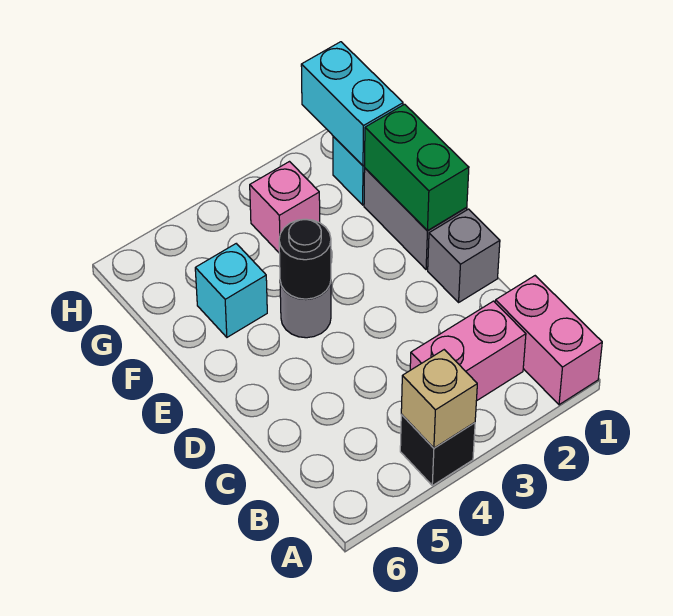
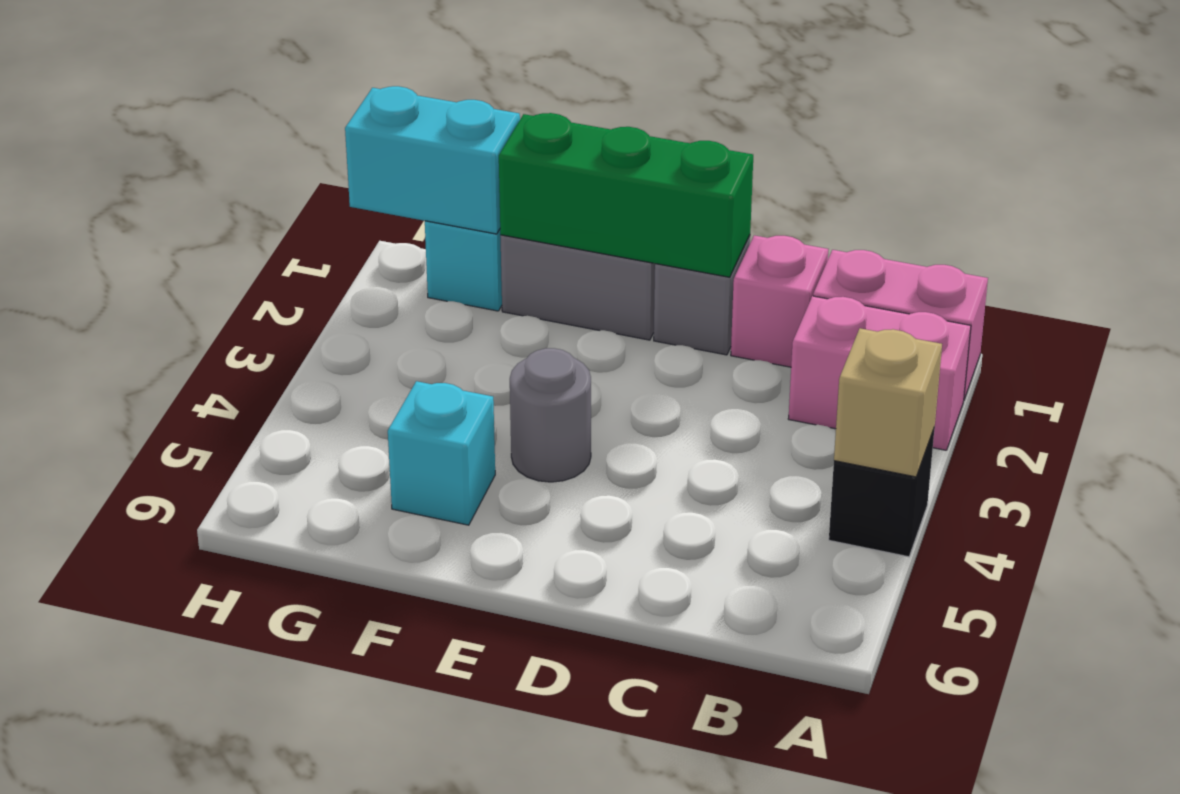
pink 1x2 brick [410,301,526,401] -> pink 1x2 brick turned to [788,296,971,450]
green 1x2 brick [365,104,469,231] -> green 1x3 brick [499,113,753,277]
black 1x1 round brick [279,219,331,299] -> none
pink 1x1 brick [250,162,320,252] -> pink 1x1 brick moved to [731,235,828,367]

